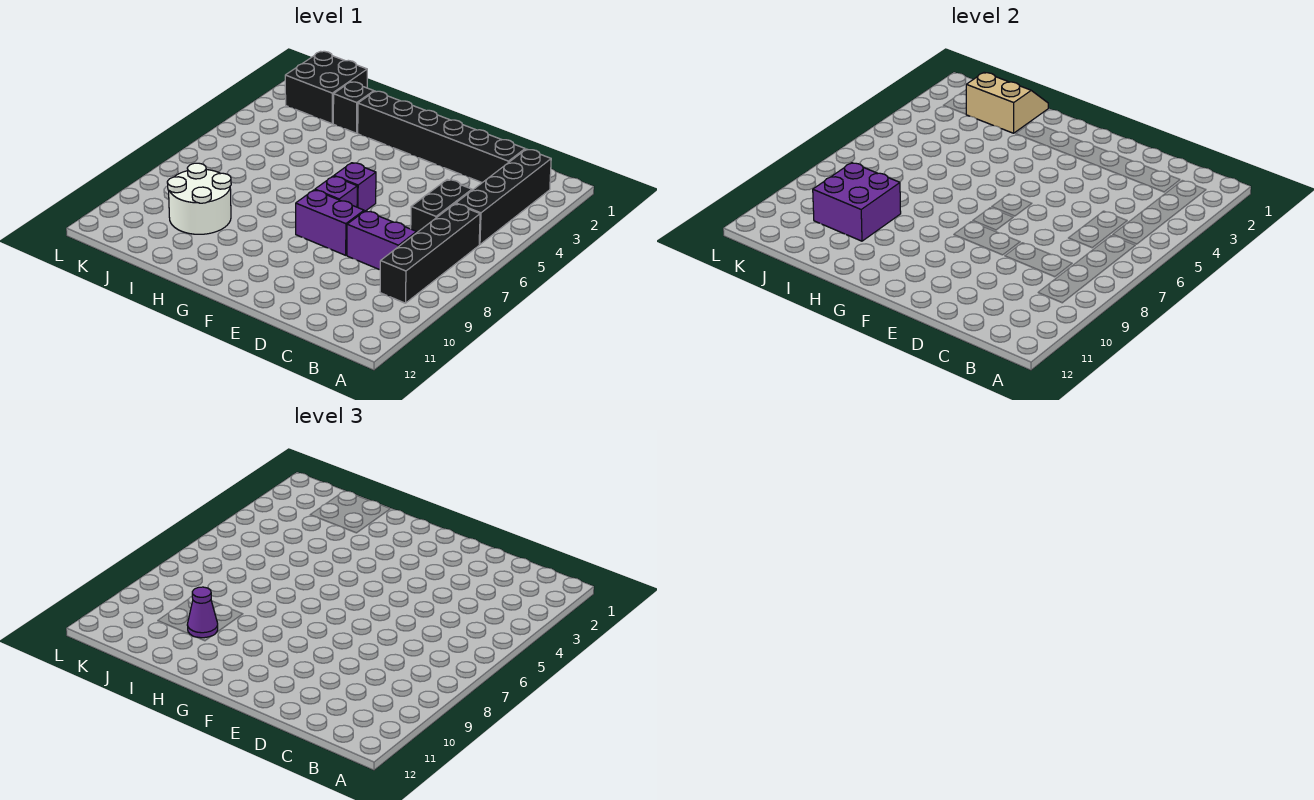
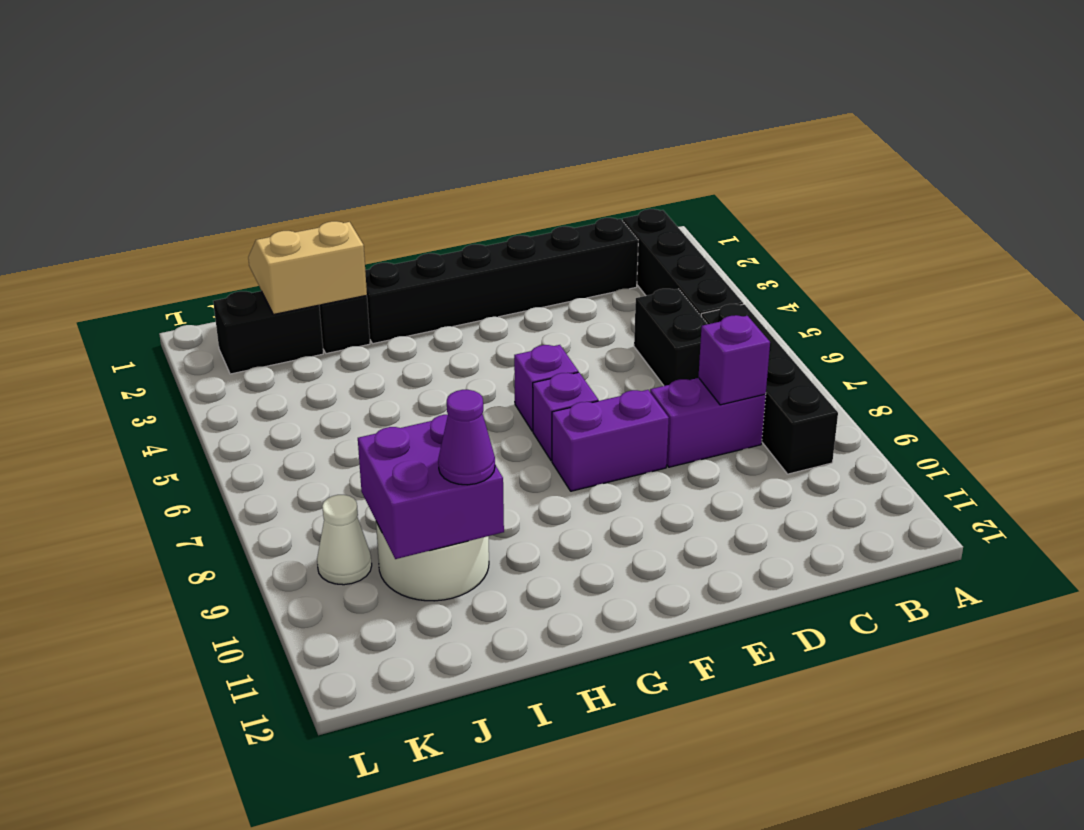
none -> purple 1x1 brick [698,315,770,405]
black 2x2 brick [285,51,367,124] -> black 1x2 brick [213,291,323,374]
none -> white 1x1 cone [317,495,372,585]

